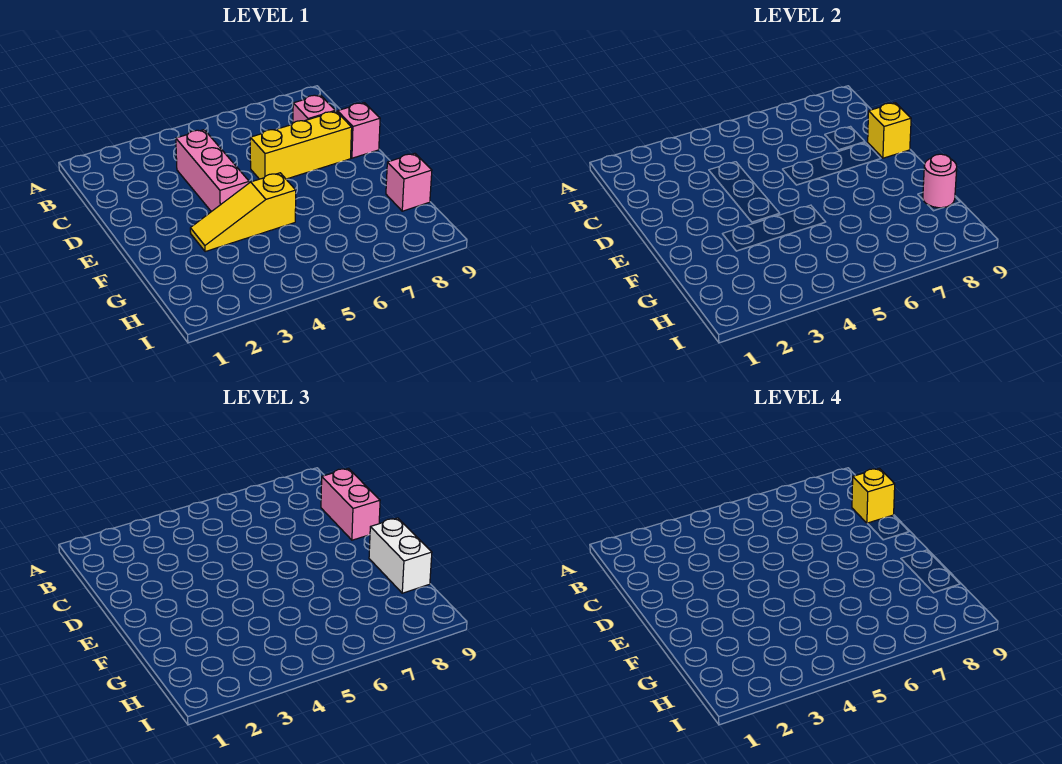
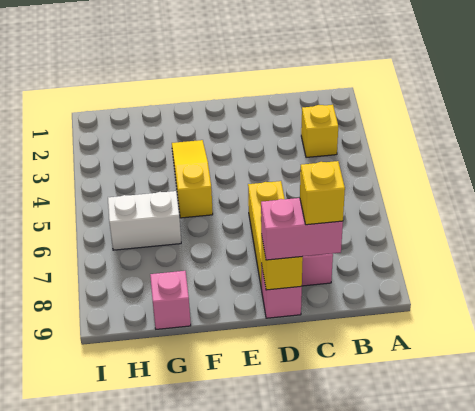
none -> yellow 1x1 brick [301,105,338,158]
pink 1x3 brick [176,130,249,212] -> none
white 1x2 brick [369,518,432,593] -> white 1x2 brick moved to [108,191,181,250]
pink 1x1 round brick [923,154,957,208] -> none

